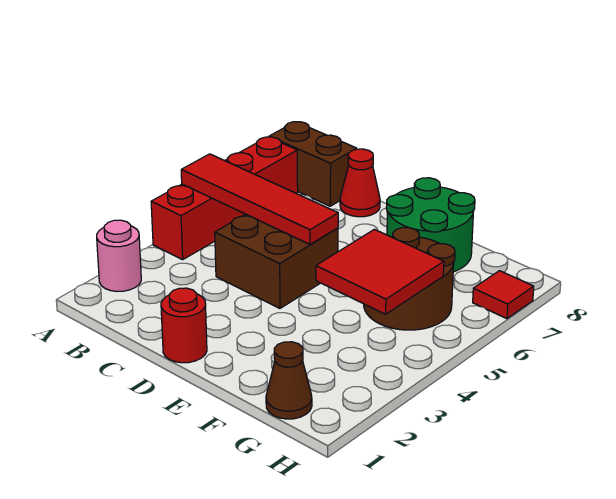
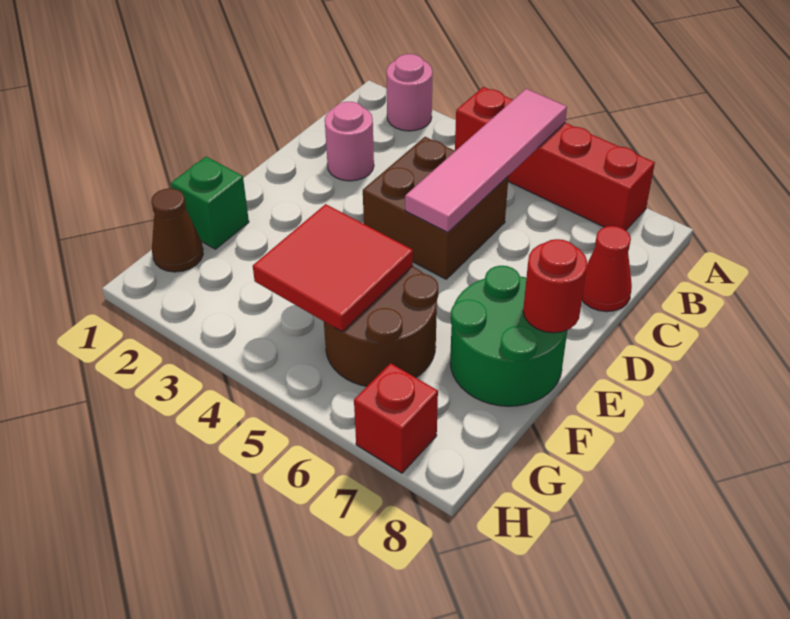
red 1x4 tile [181,154,338,244] -> pink 1x4 tile [405,89,567,233]
brown 1x2 brick [269,122,357,206] -> none
none -> pink 1x1 round brick [325,102,374,181]
red 1x1 round brick [161,288,207,363] -> red 1x1 round brick moved to [523,239,587,333]
none -> green 1x1 brick [171,157,249,249]
red 1x1 tile [473,271,534,319] -> red 1x1 brick [354,363,438,473]

